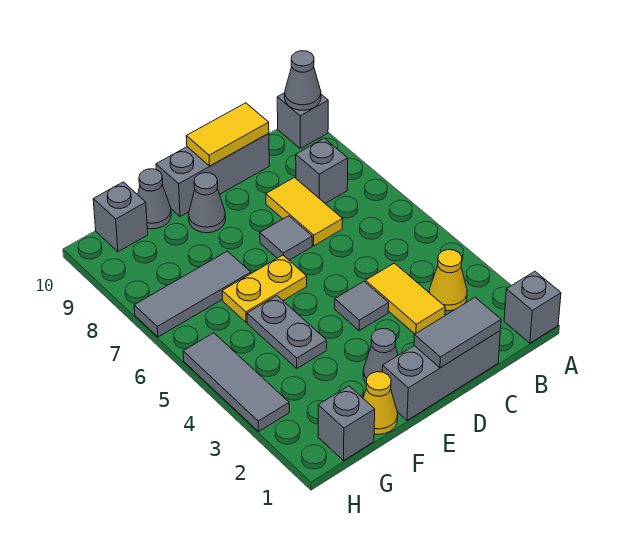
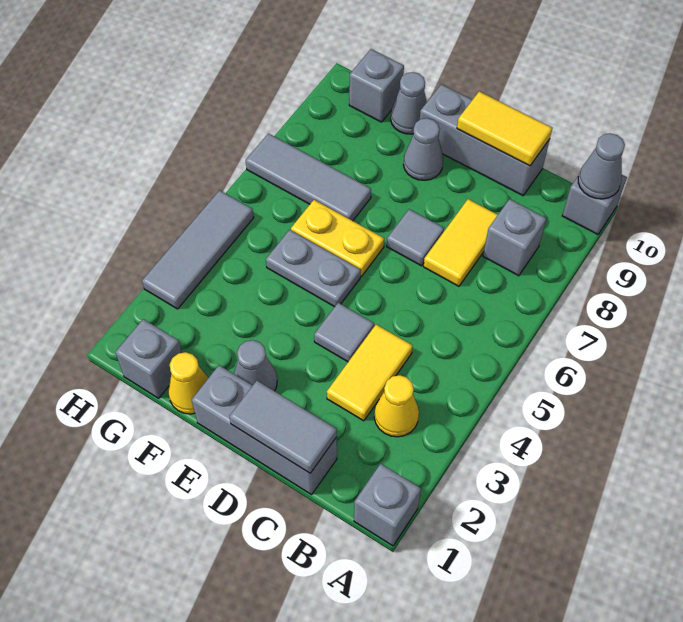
grey 1x2 plate [247,296,327,368] -> grey 1x2 plate turned to [266,230,361,307]

